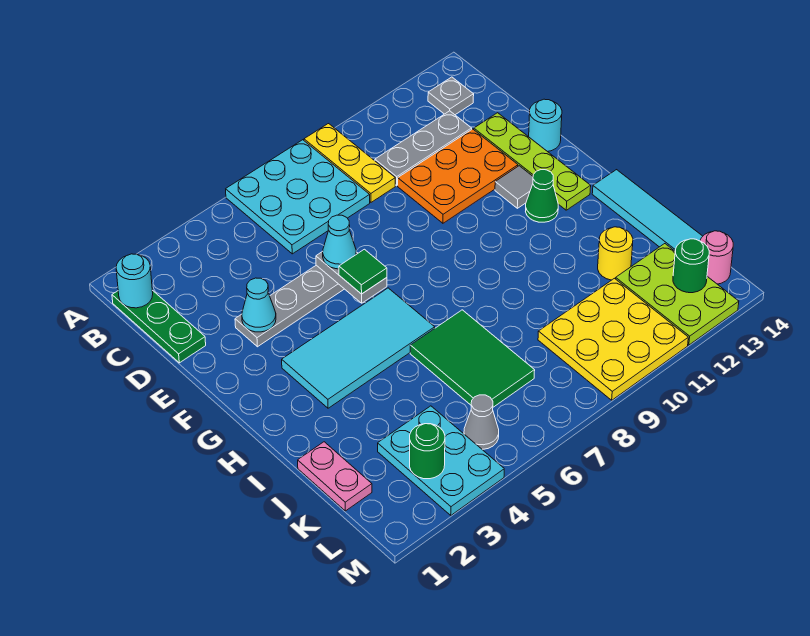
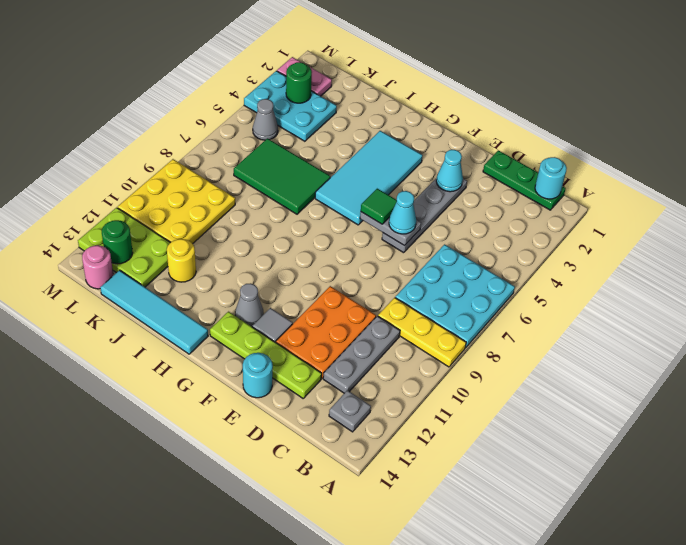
green 1x1 cone [526,170,558,222] -> grey 1x1 cone [235,283,264,327]
pink 1x2 plate [298,442,372,511] -> pink 1x2 plate moved to [277,57,332,96]

